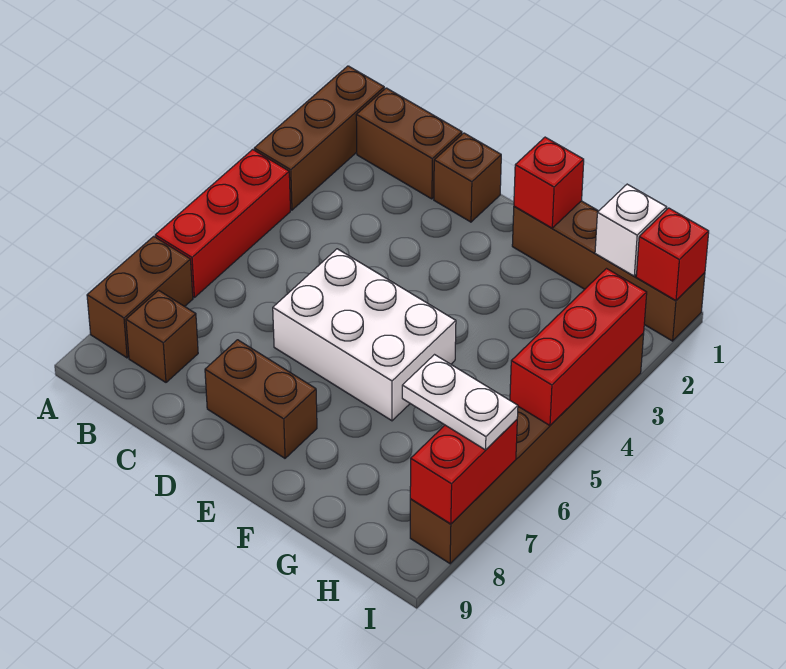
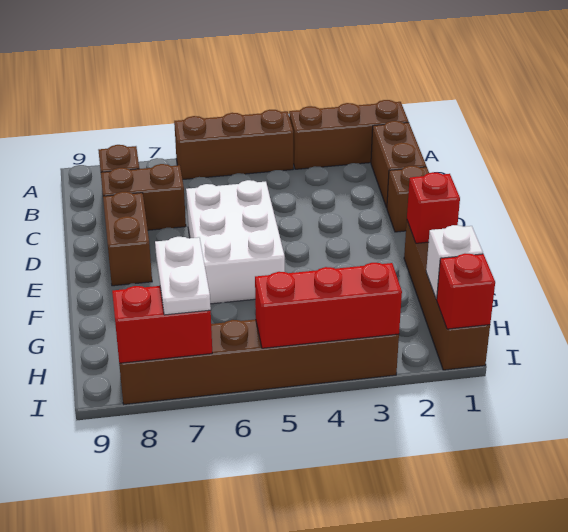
red 1x3 brick [155,149,290,297] -> brown 1x3 brick [174,110,293,180]
brown 1x2 brick [87,236,193,358] -> brown 1x2 brick moved to [101,164,186,230]

